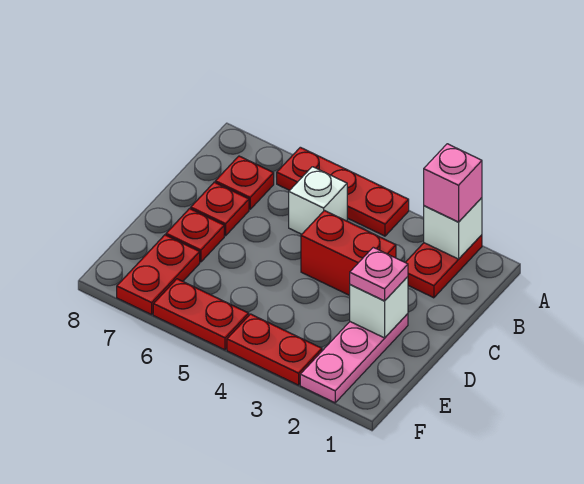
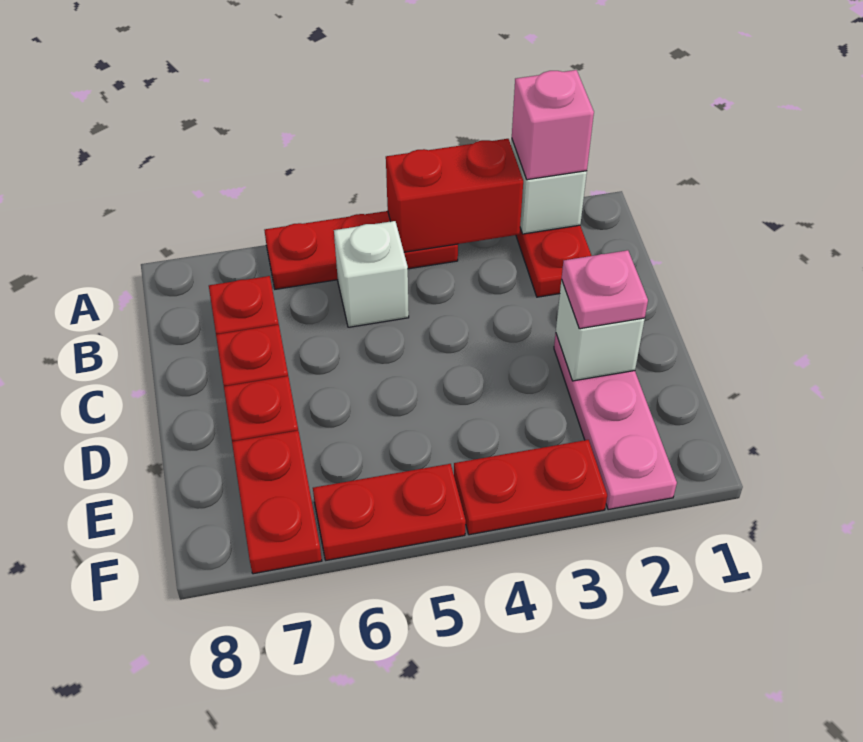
red 1x2 brick [301,211,396,295] -> red 1x2 brick moved to [386,139,523,252]

